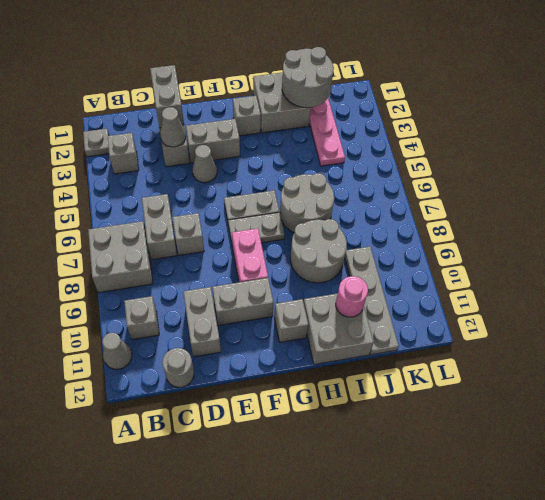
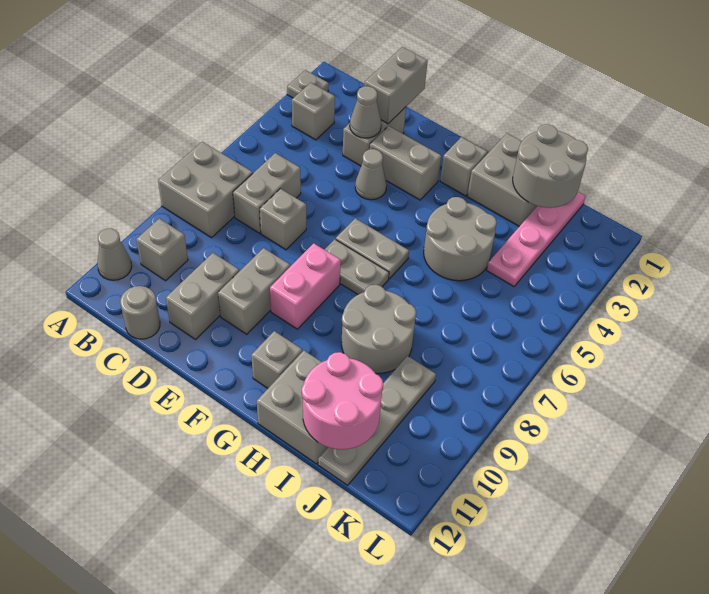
grey 1x2 brick [212,278,273,325] -> grey 1x2 brick turned to [218,248,290,334]
grey 2x2 round brick [280,173,334,233] -> grey 2x2 round brick moved to [424,197,497,281]
pink 1x1 round brick [336,276,368,317] -> pink 2x2 round brick [302,352,383,449]

